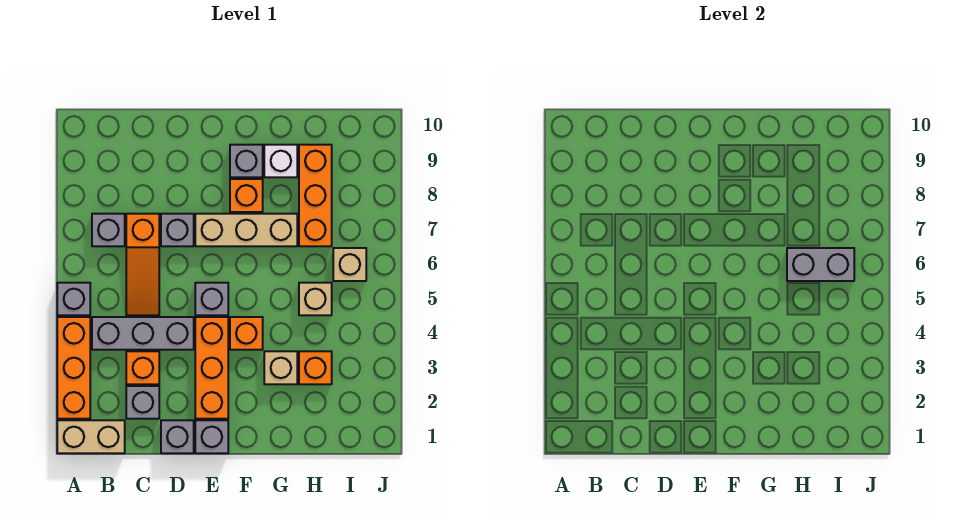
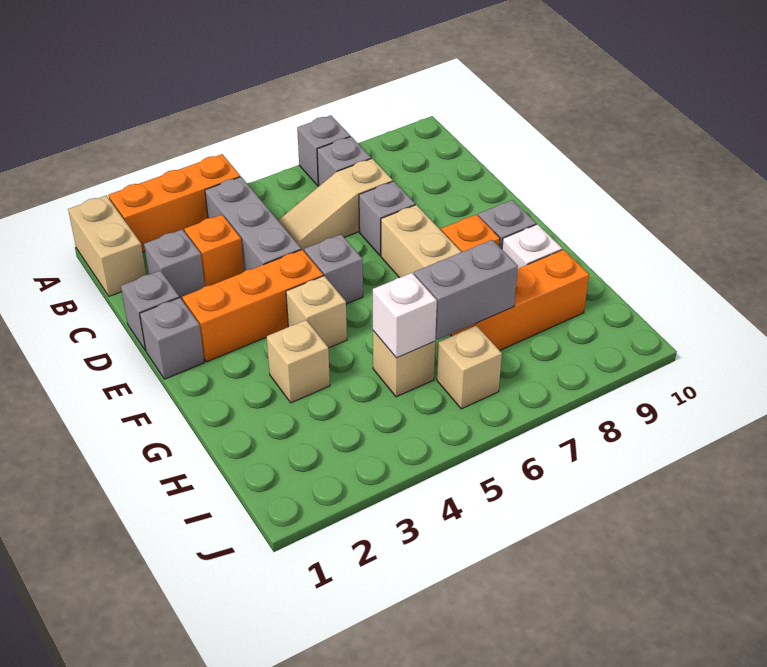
grey 1x1 brick [57,283,90,315] -> grey 1x1 brick moved to [297,115,350,186]
orange 1x3 slope [126,214,159,315] -> tan 1x3 slope [278,159,393,251]
orange 1x1 brick [230,317,263,350] -> tan 1x1 brick [286,276,347,348]
orange 1x1 brick [299,351,332,384] -> none
none -> white 1x1 brick [373,273,437,358]
grey 1x2 brick [787,248,854,281] -> grey 1x2 brick turned to [414,240,518,340]

